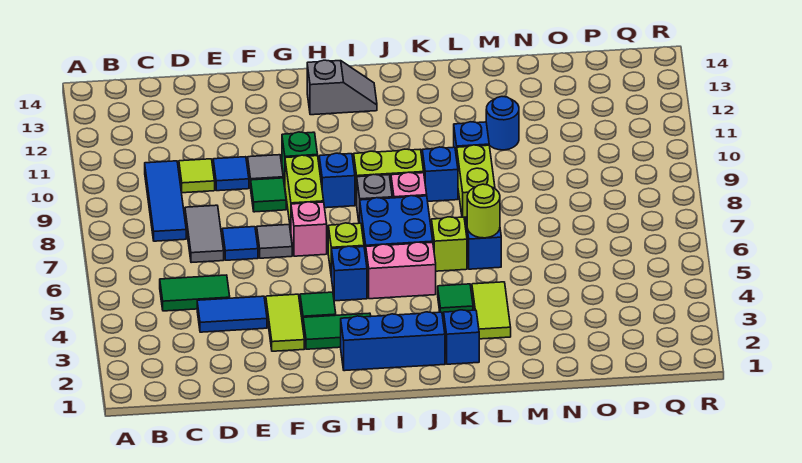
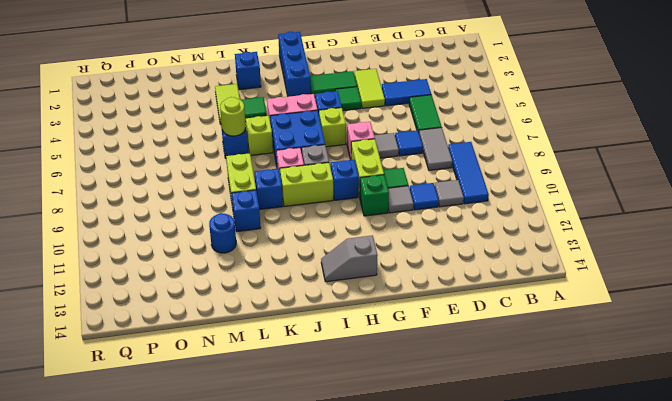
green 1x2 tile [160,275,230,311] -> green 1x2 tile turned to [409,95,442,131]
lime 1x1 tile [179,159,215,193] -> grey 1x1 tile [434,180,464,207]
blue 1x3 brick [341,312,445,371] -> blue 1x3 brick turned to [278,32,311,97]

